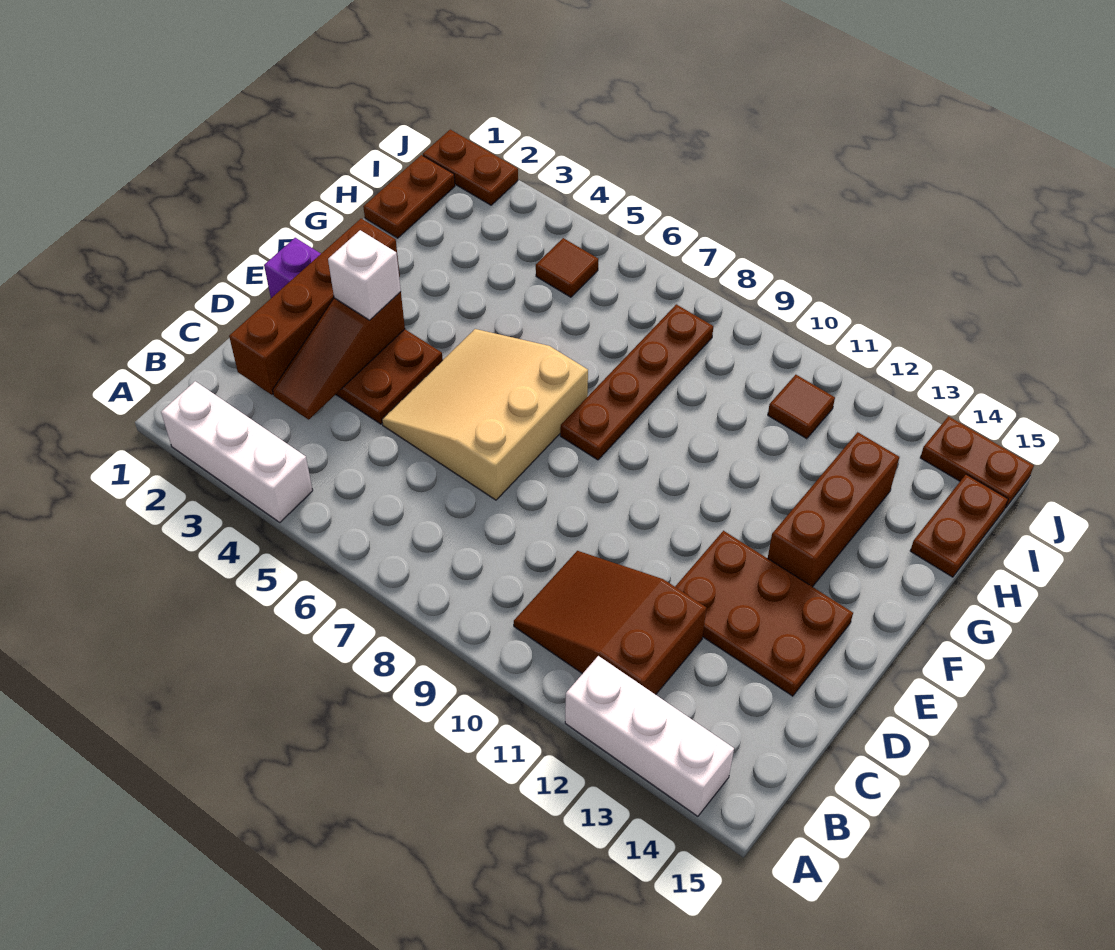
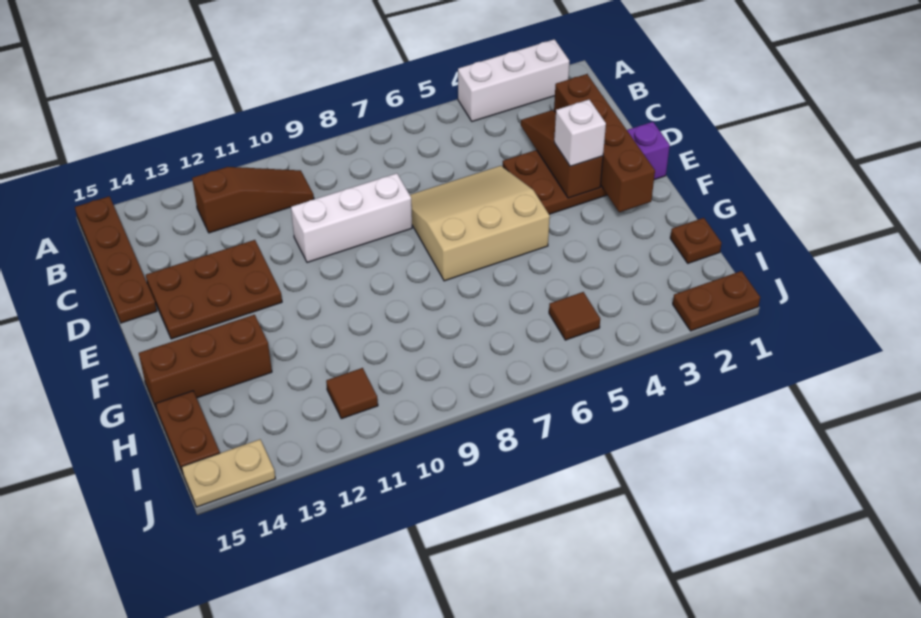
white 1x3 brick [565,656,734,816] -> white 1x3 brick moved to [291,173,412,262]
brown 2x3 slope [514,551,706,695] -> brown 1x3 slope [192,167,314,233]
tan 3x3 slope [382,329,588,500] -> tan 3x3 slope turned to [410,166,550,281]
brown 1x4 plate [560,304,713,460] -> brown 1x4 plate moved to [75,196,157,323]
brown 1x3 brick [768,432,899,587] -> brown 1x3 brick turned to [139,315,272,410]
brown 1x2 plate [363,155,455,238] -> brown 1x1 plate [670,218,721,263]
brown 1x2 plate [920,416,1034,508] -> tan 1x2 plate [182,439,275,507]

